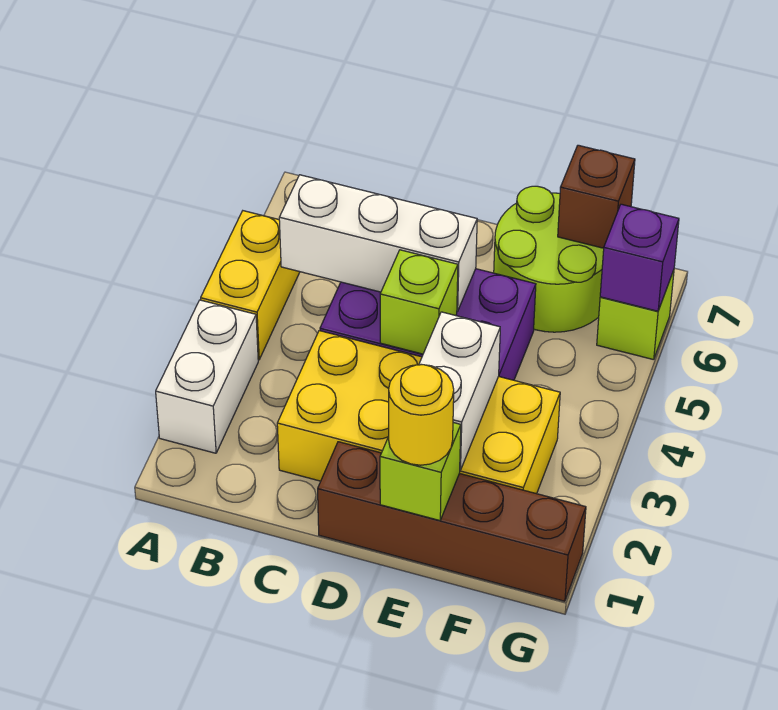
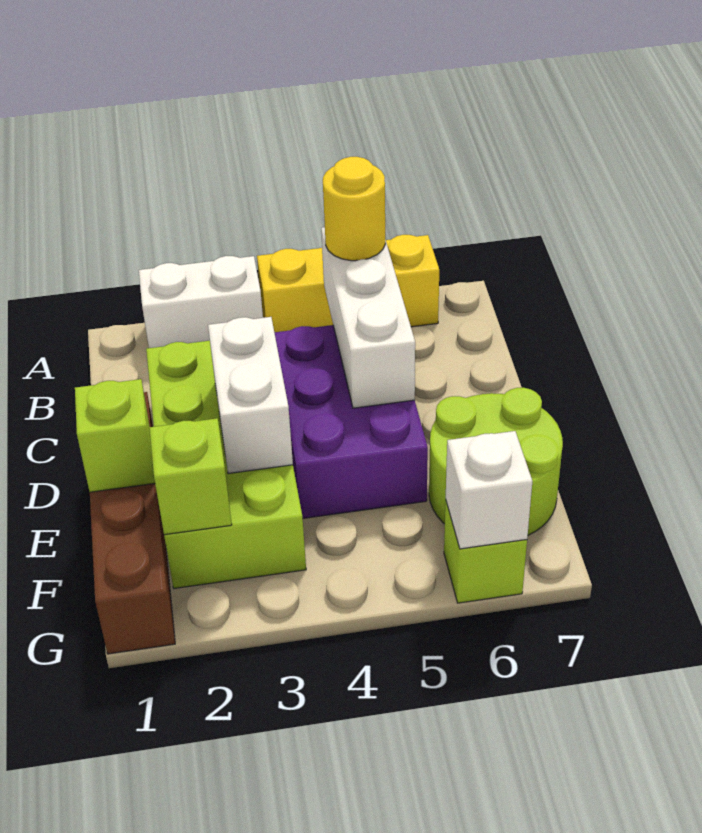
yellow 1x2 brick [201,211,300,360] -> yellow 1x3 brick [257,235,439,332]
yellow 2x4 brick [277,331,560,494] -> lime 2x4 brick [146,341,306,589]
lime 1x1 brick [380,250,458,354] -> lime 1x1 brick moved to [149,418,232,535]
yellow 1x1 round brick [389,365,454,465] -> yellow 1x1 round brick moved to [323,157,385,261]
white 1x2 brick [419,312,500,470] -> white 1x2 brick turned to [208,317,293,474]
brown 1x1 brick [558,145,635,248] -> none
purple 1x1 brick [600,204,679,311] -> white 1x1 brick [446,431,533,549]

